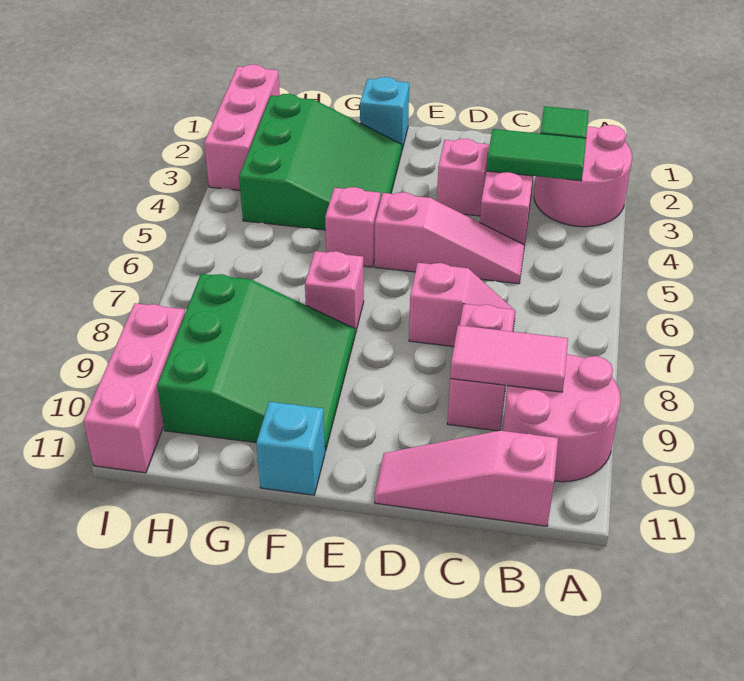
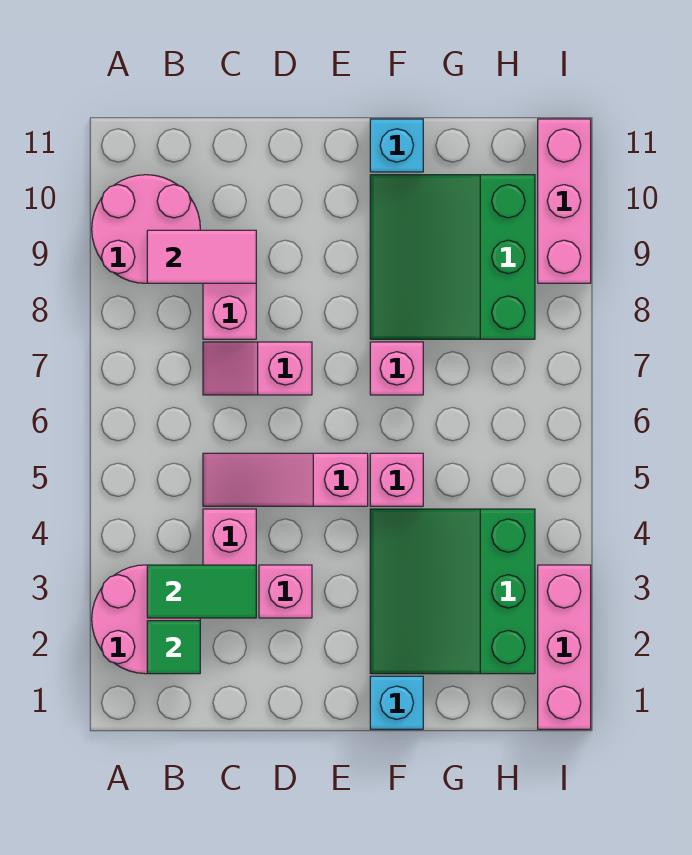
pink 1x3 slope [375,431,558,526] -> none

